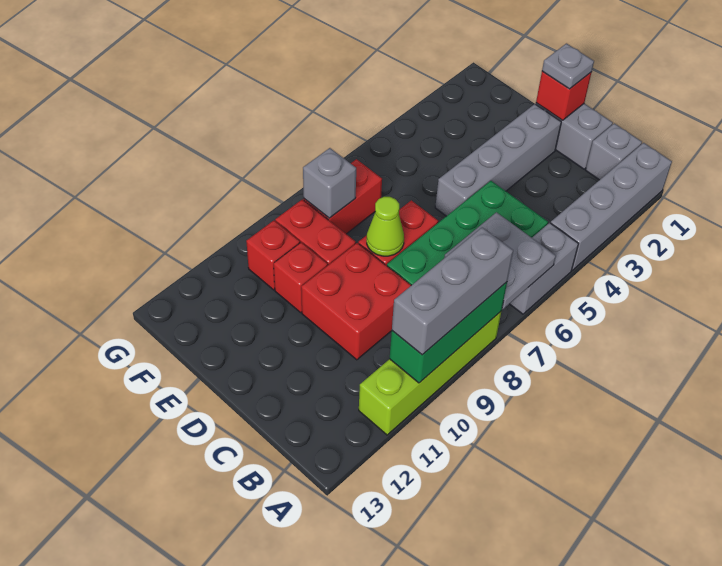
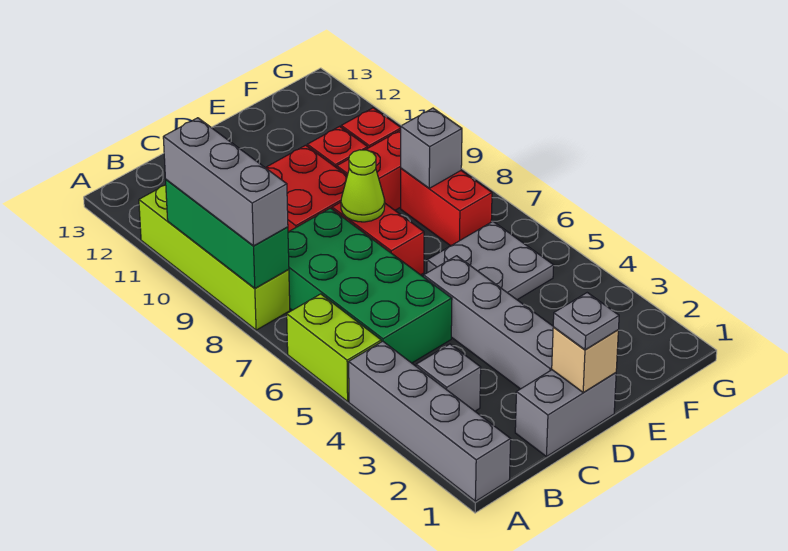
grey 1x2 brick [510,223,578,314] -> lime 1x2 brick [287,294,381,401]
grey 2x2 plate [444,212,556,309] -> grey 2x2 plate moved to [427,221,554,300]
grey 1x1 brick [586,123,642,180] -> grey 1x1 brick moved to [416,344,481,411]
red 1x1 brick [536,71,592,120] -> tan 1x1 brick [552,327,618,393]

